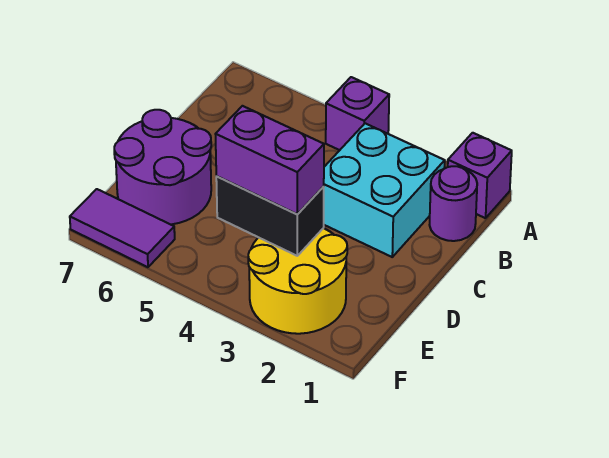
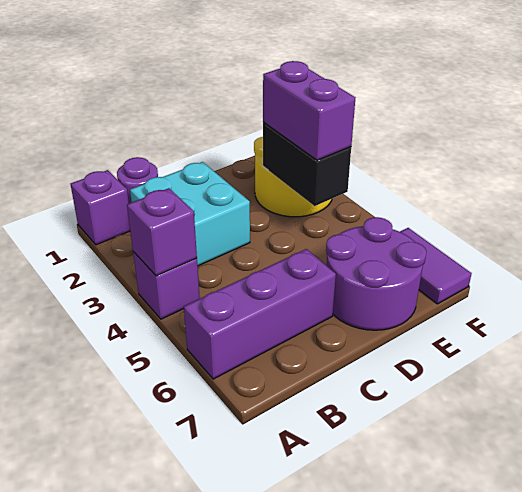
none -> purple 1x1 brick [127,188,197,276]
none -> purple 1x3 brick [184,249,336,379]

